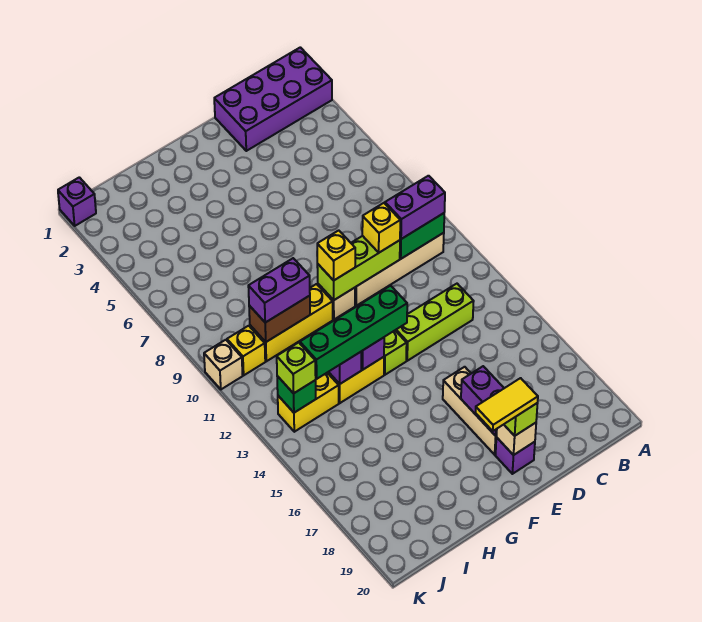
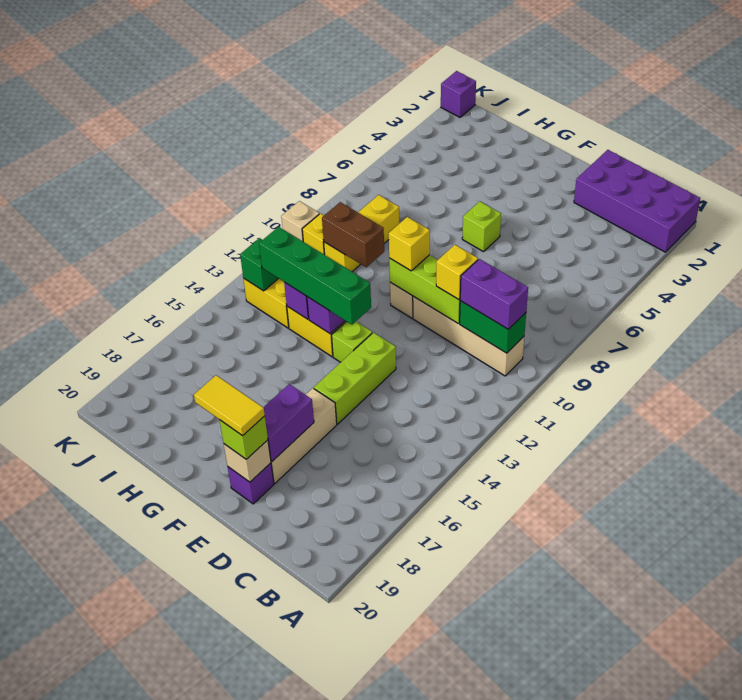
lime 1x3 brick [395,284,474,361] -> lime 1x3 brick turned to [314,333,396,424]
yellow 1x3 brick [250,284,333,361] -> yellow 1x3 brick turned to [324,195,399,272]
purple 1x2 brick [248,258,310,323] -> none
lime 1x1 brick [277,342,316,393] -> lime 1x1 brick moved to [462,201,501,252]

